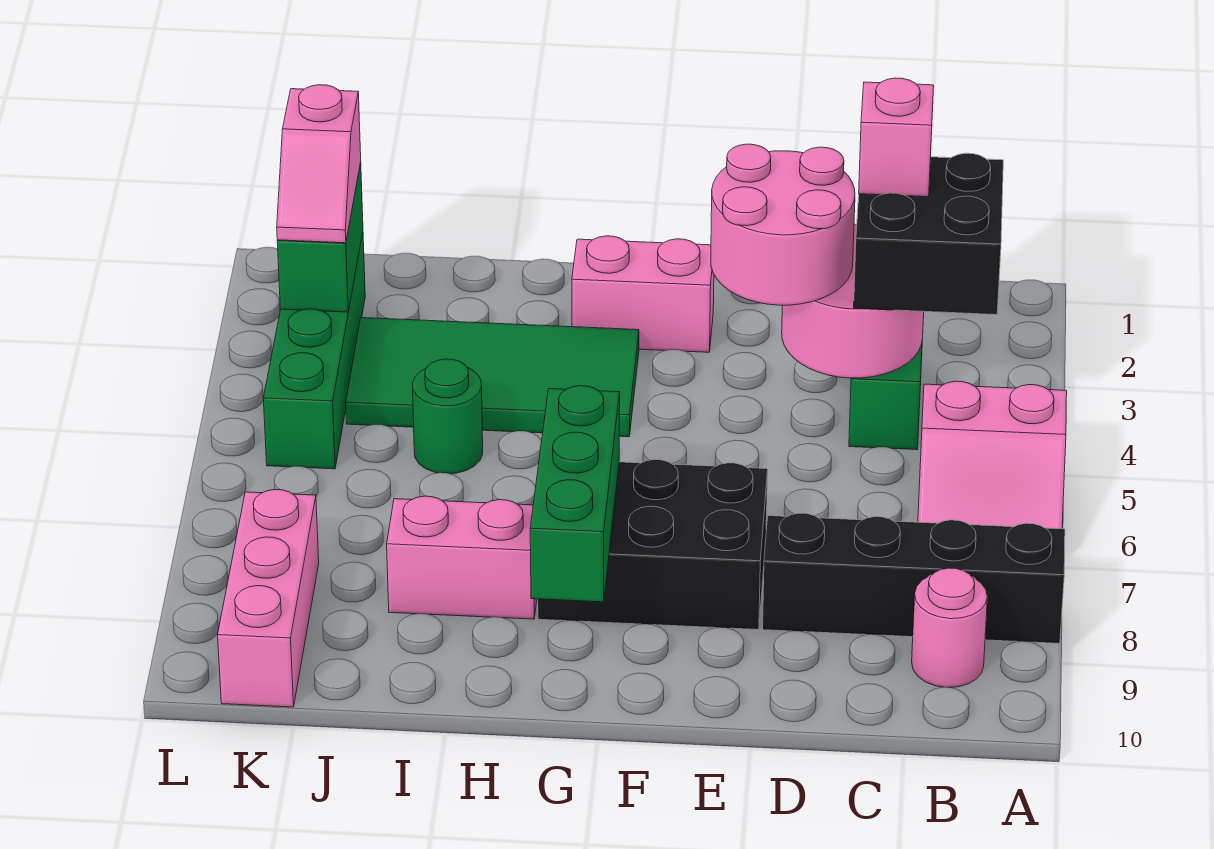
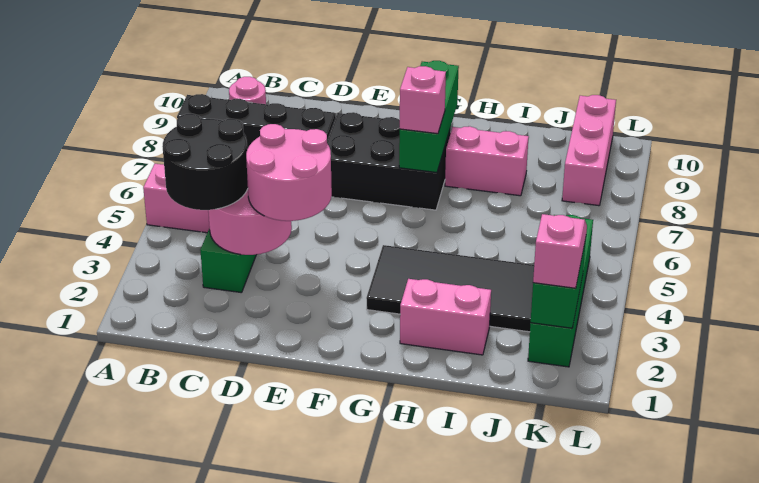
black 2x2 brick [854,153,1003,315] -> black 2x2 round brick [162,114,248,210]
pink 1x1 brick [859,78,934,197] -> pink 1x1 brick moved to [400,66,446,134]
pink 1x2 brick [572,236,714,352] -> pink 1x2 brick moved to [400,279,491,355]
green 2x4 tile [346,318,639,437] -> black 2x4 tile [366,245,534,332]
green 1x1 round brick [412,359,483,474] -> none

